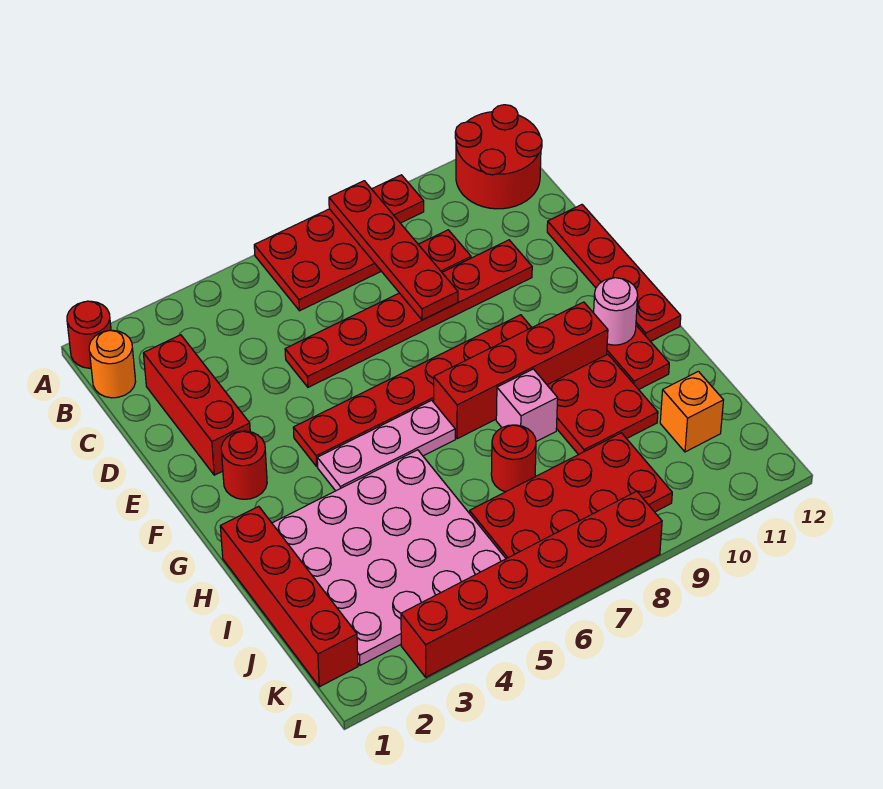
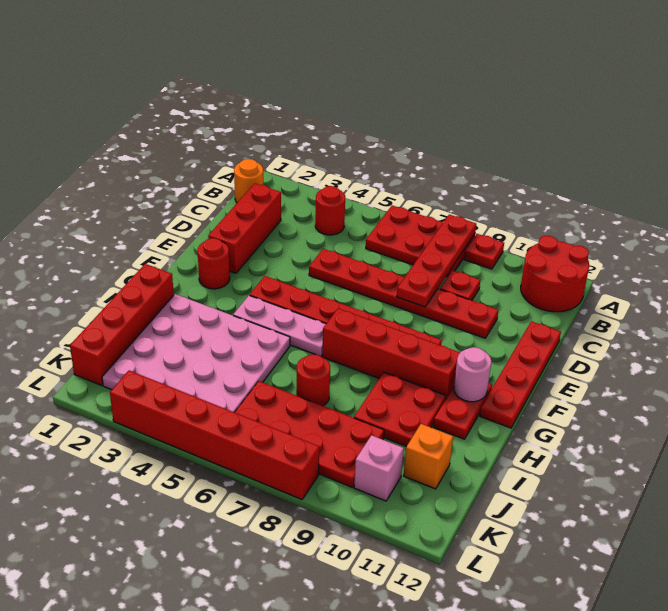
red 1x1 round brick [67,301,111,368] -> red 1x1 round brick moved to [315,186,345,235]
pink 1x1 brick [496,369,558,442] -> pink 1x1 brick moved to [354,435,404,501]

